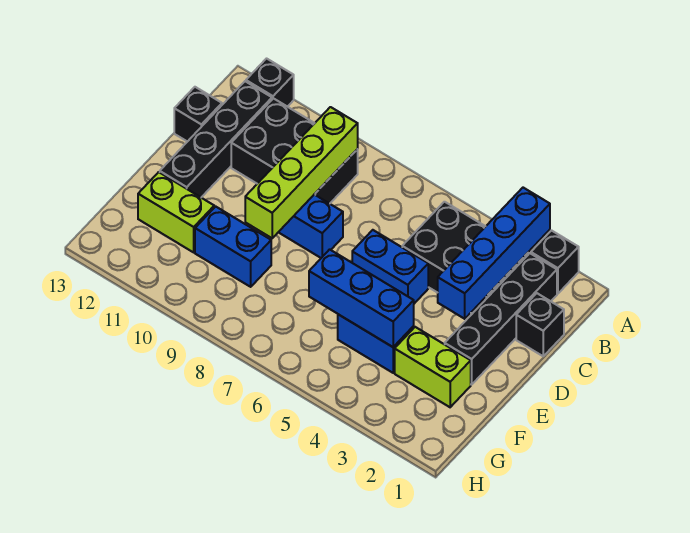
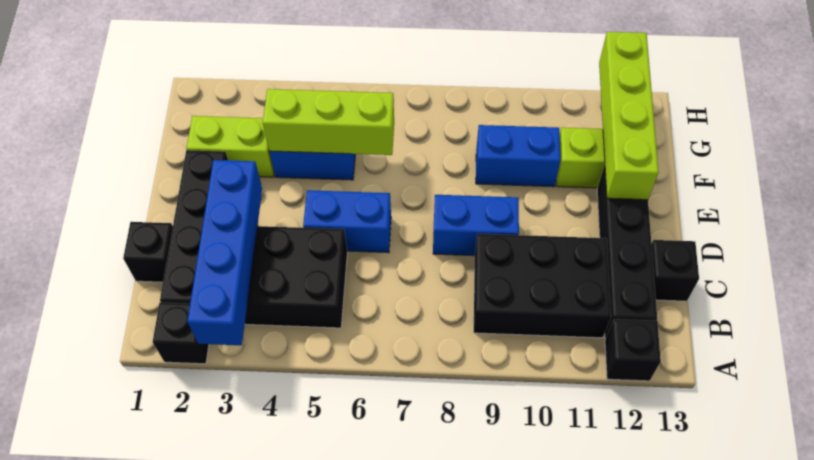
lime 1x4 brick [245,107,358,238] -> lime 1x4 brick moved to [599,32,659,200]
blue 1x3 brick [309,249,414,347] -> lime 1x3 brick [263,89,394,155]

